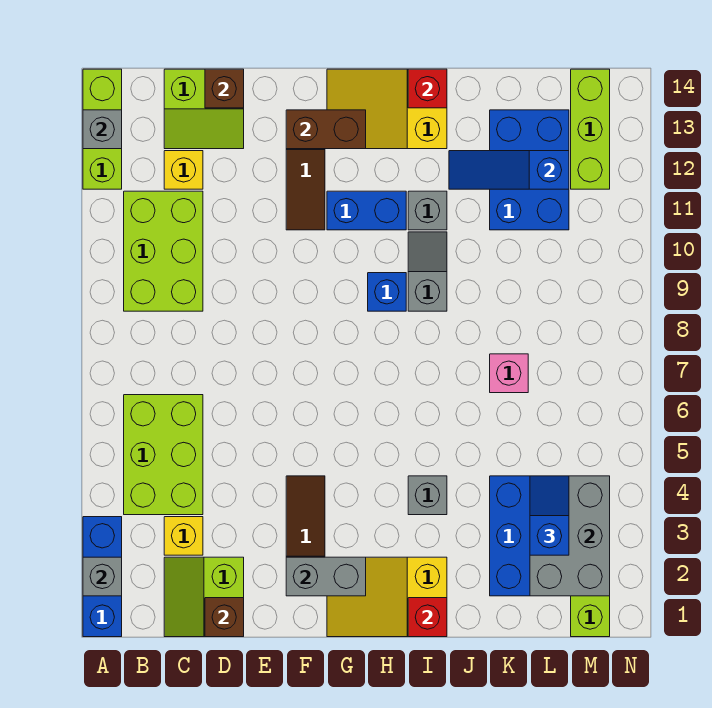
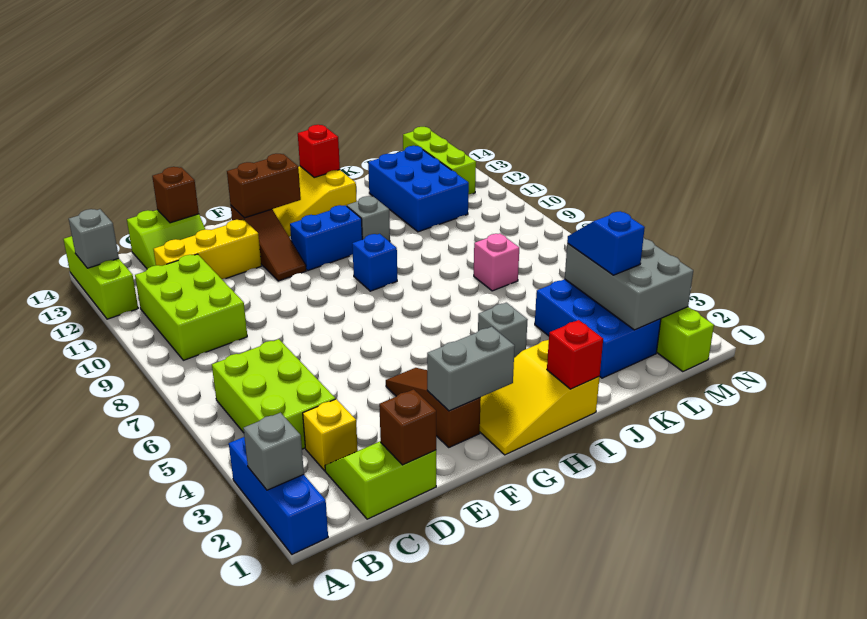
lime 2x2 slope [164,557,244,637] -> lime 2x2 slope turned to [325,441,436,519]
yellow 1x1 brick [164,151,203,189] -> yellow 1x3 brick [154,220,261,279]
grey 1x2 slope [408,232,447,311] -> none
blue 1x3 slope [449,151,569,189] -> none

